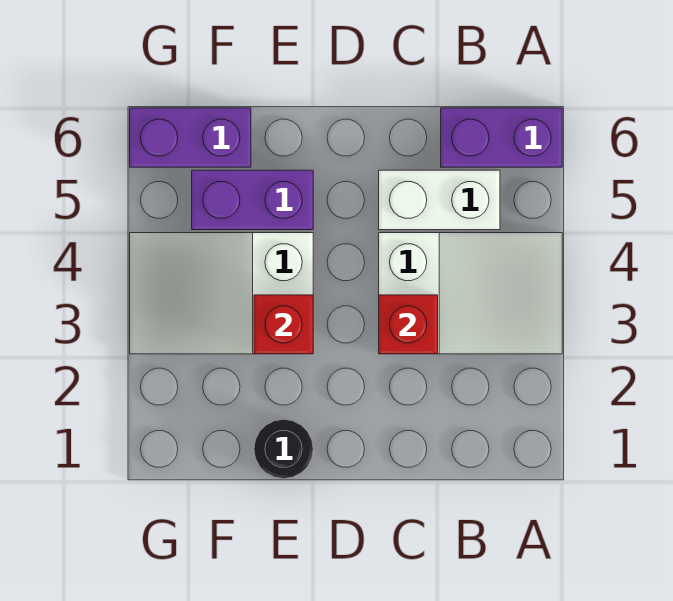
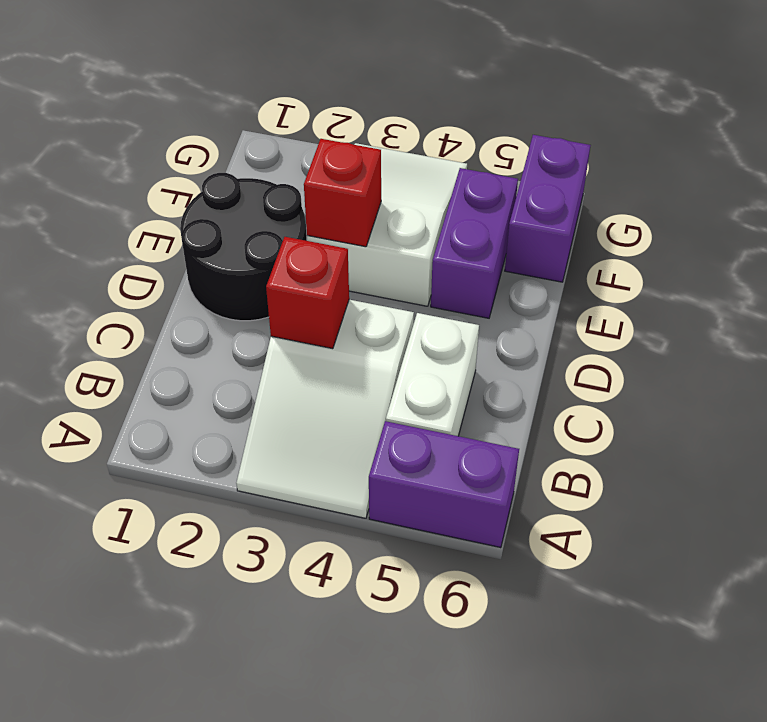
purple 1x2 brick [441,108,562,167] -> purple 1x2 brick turned to [369,421,519,548]
black 1x1 round brick [254,419,313,479] -> black 2x2 round brick [180,173,307,321]

